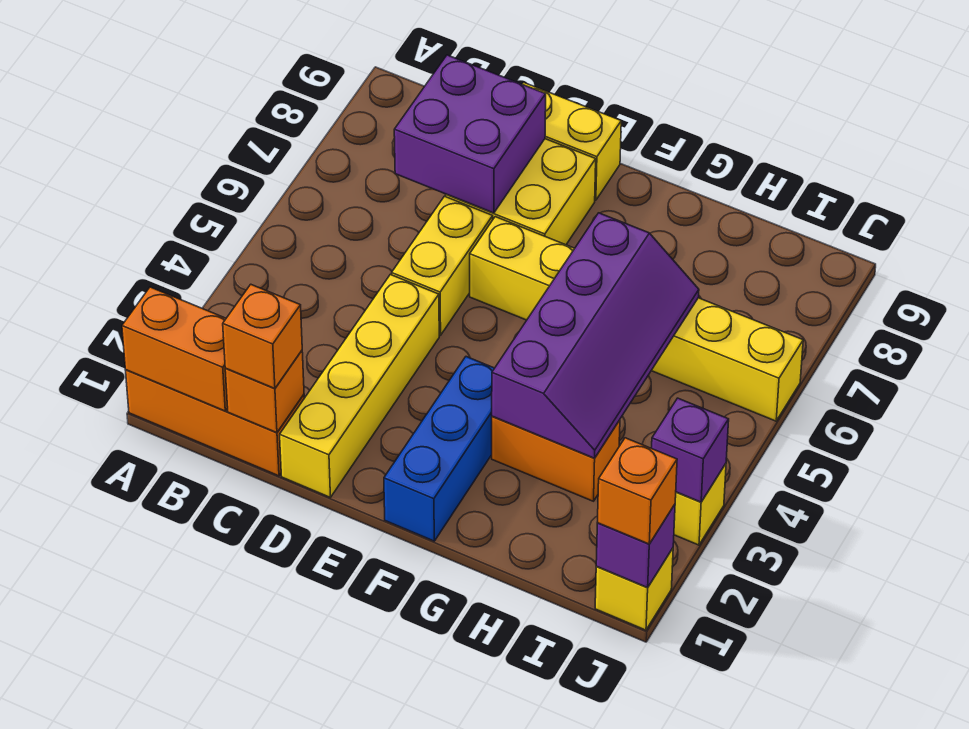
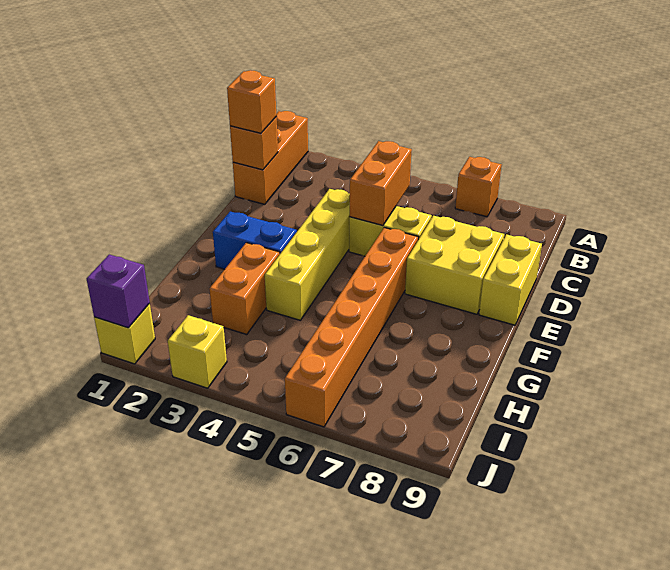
orange 1x2 brick [122,287,228,411] -> orange 1x2 brick moved to [350,141,412,226]
purple 2x2 brick [394,55,546,213] -> none
yellow 1x4 brick [280,275,439,498] -> yellow 1x4 brick turned to [265,189,350,320]
yellow 1x6 brick [470,217,803,421] -> orange 1x6 brick [285,228,418,427]
blue 1x3 brick [384,357,494,541] -> blue 1x2 brick [213,212,297,269]
purple 2x4 slope [492,213,699,458] -> none
orange 1x1 brick [597,438,677,544] -> orange 1x1 brick moved to [455,157,502,217]
purple 1x1 brick [652,398,729,502] -> none

